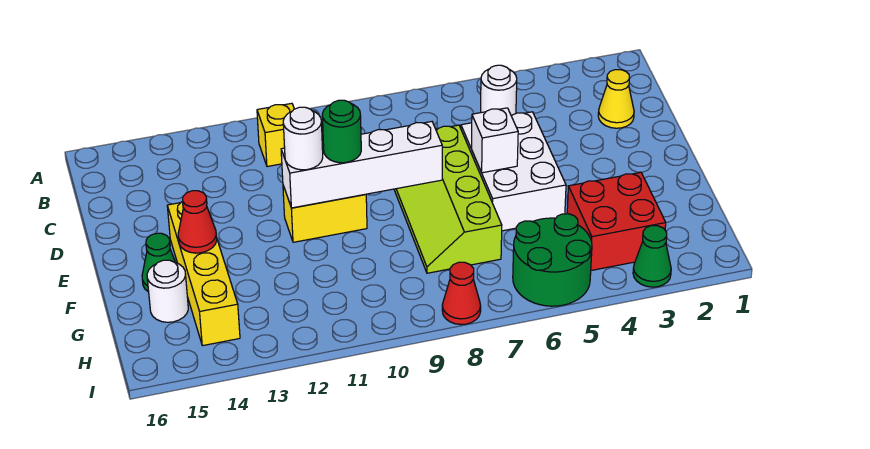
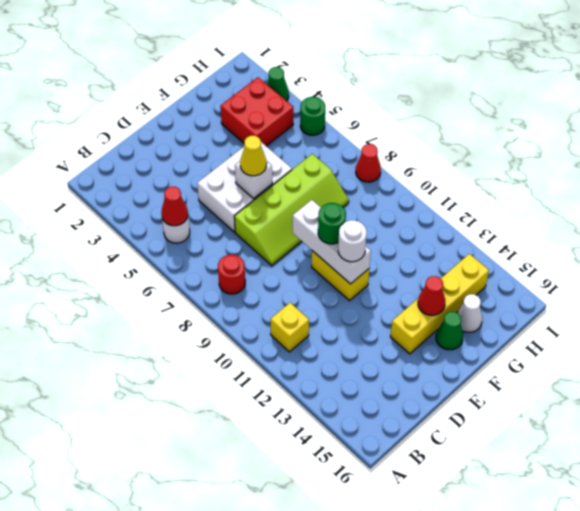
none -> red 1x1 cone [161,187,188,226]
none -> red 1x1 round brick [218,255,245,294]
yellow 1x1 cone [598,70,634,128] -> yellow 1x1 cone moved to [240,136,266,176]
white 1x4 brick [281,122,442,208] -> white 1x3 brick [293,200,371,284]
white 1x1 round brick [147,260,188,322] -> white 1x1 cone [457,294,482,332]
green 2x2 round brick [513,214,592,306] -> green 1x1 round brick [300,97,325,135]

